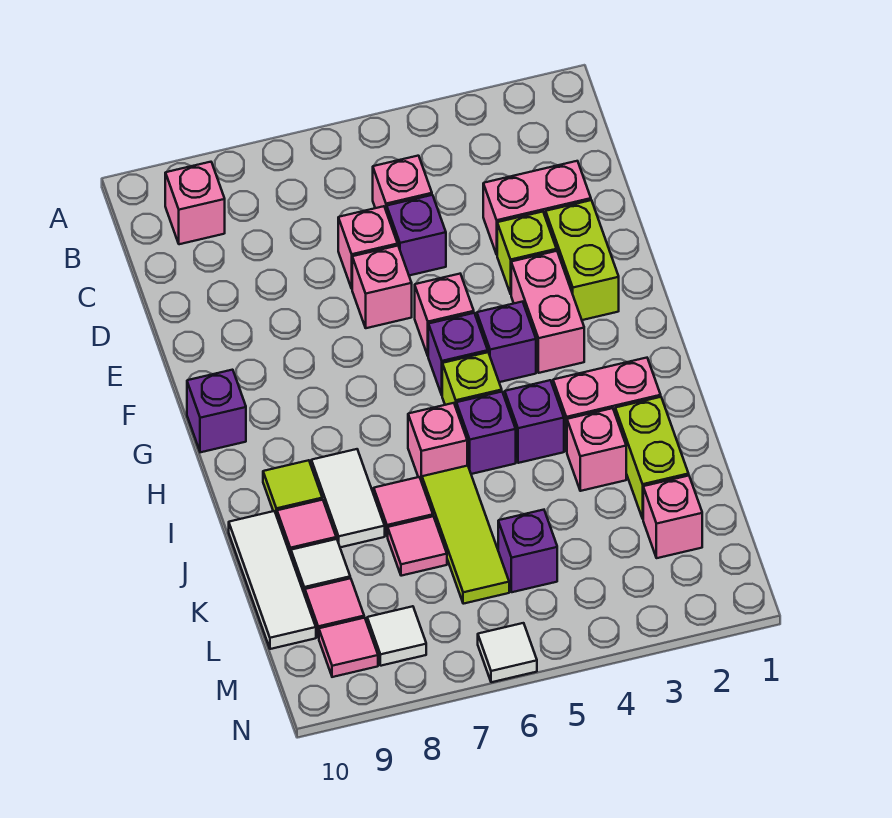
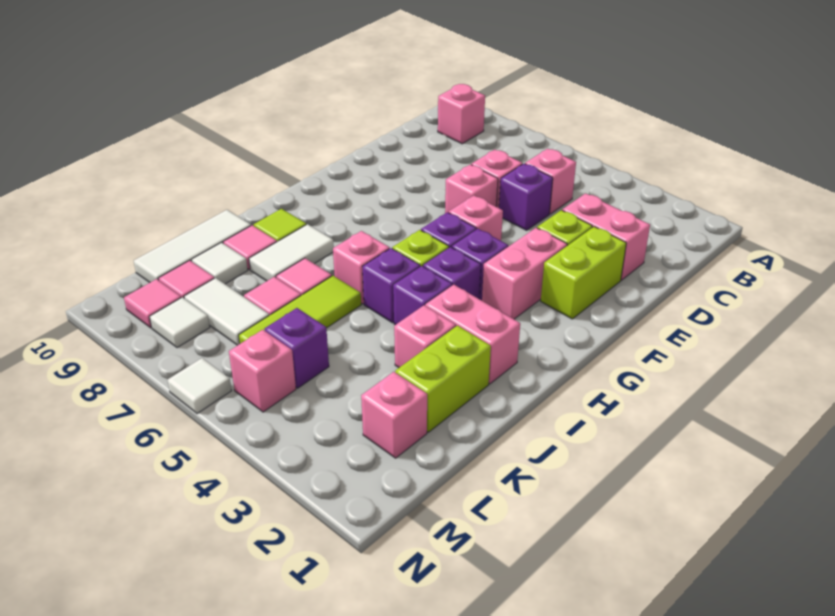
purple 1x1 brick [187,370,246,452] -> purple 1x1 brick moved to [423,247,481,299]
none -> white 1x2 tile [184,278,269,345]
none -> pink 1x1 brick [229,330,296,412]

